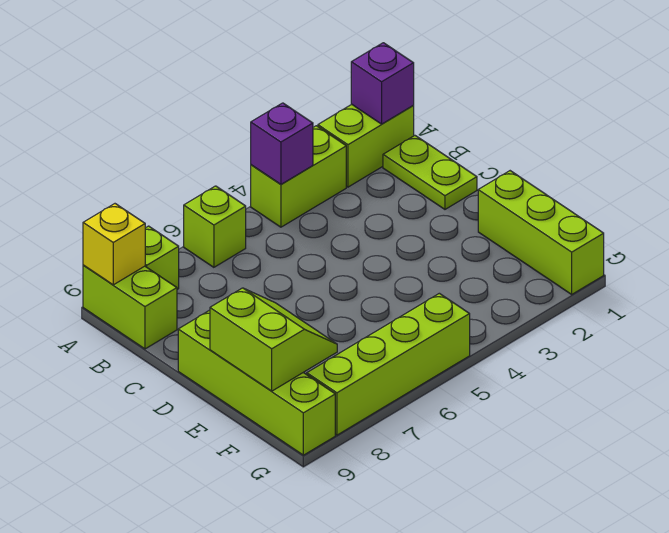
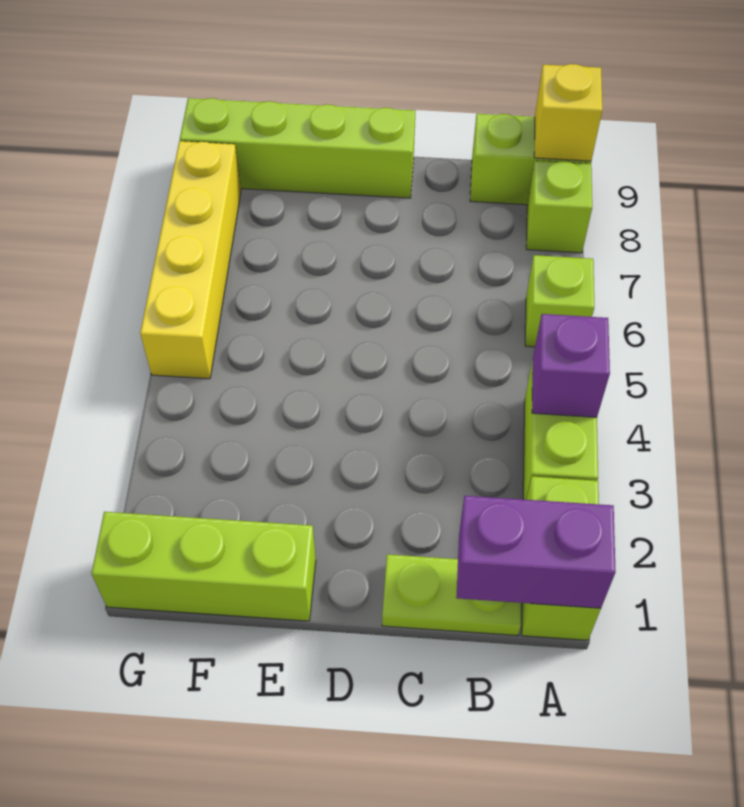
purple 1x1 brick [351,43,414,124] -> purple 1x2 brick [456,496,616,608]
lime 2x2 slope [210,288,337,391] -> none
lime 1x4 brick [307,293,470,435] -> yellow 1x4 brick [140,141,241,379]

